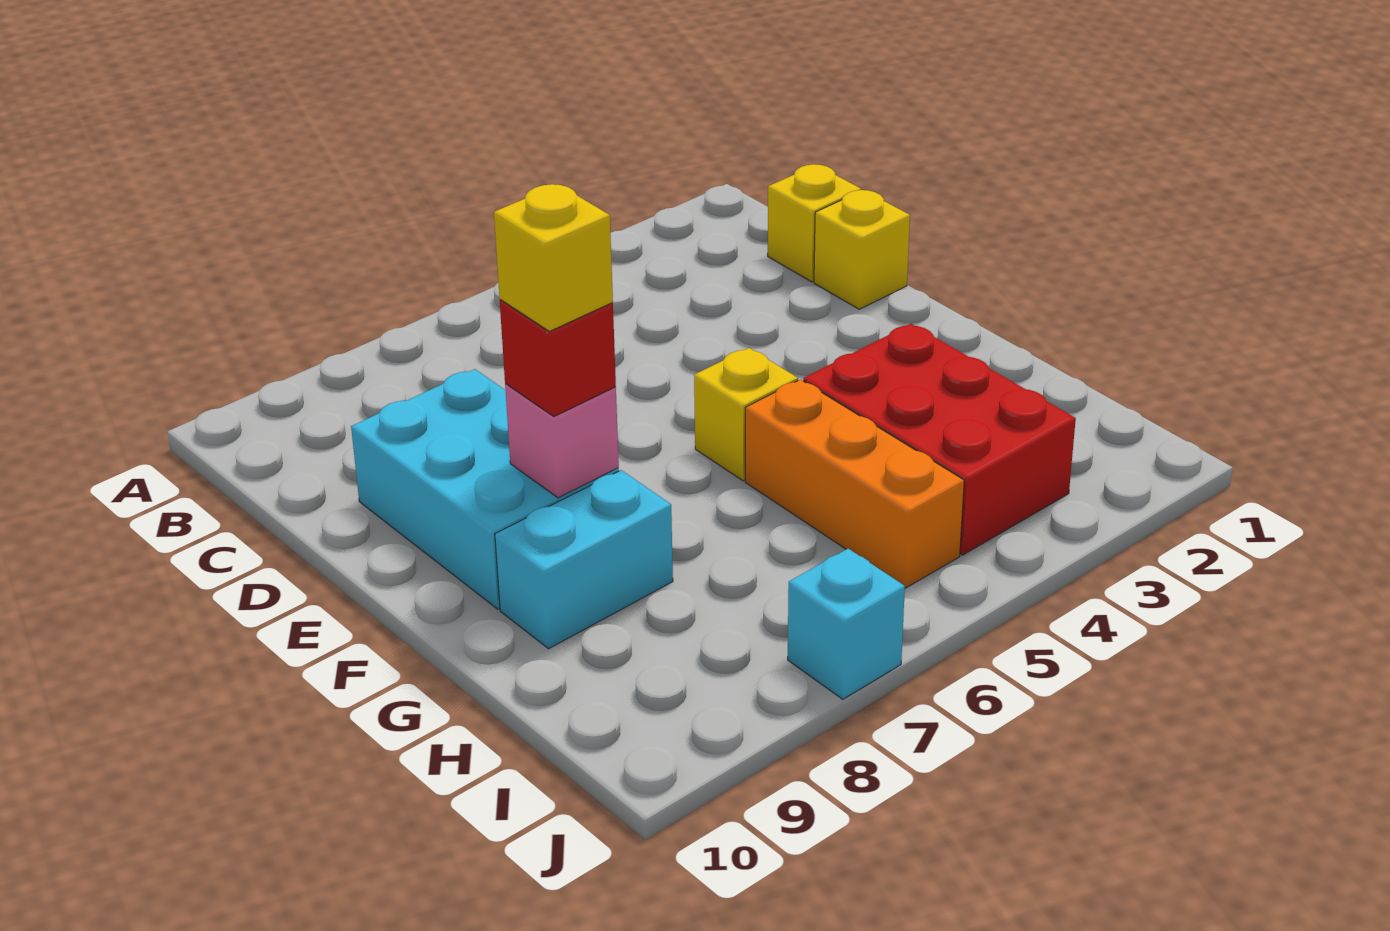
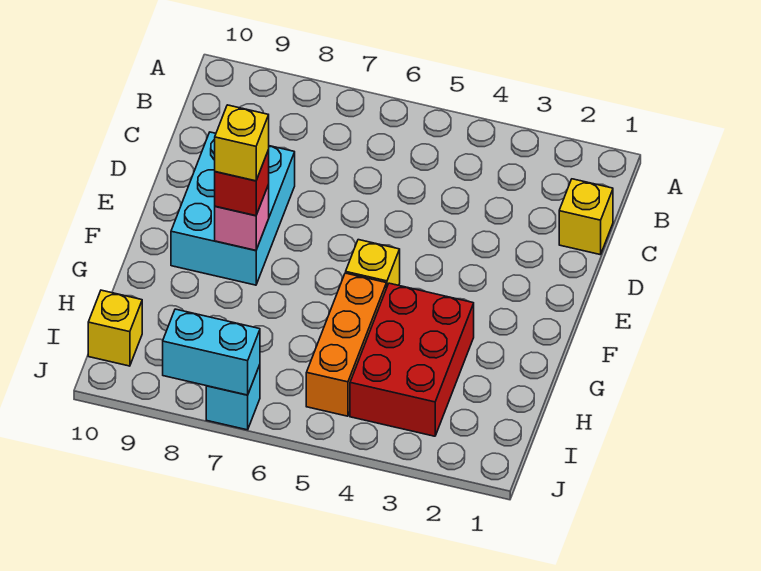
yellow 1x1 brick [814,190,910,309] -> yellow 1x1 brick moved to [88,290,142,366]
cyan 1x2 brick [495,470,673,649] -> cyan 1x2 brick moved to [163,309,260,395]

